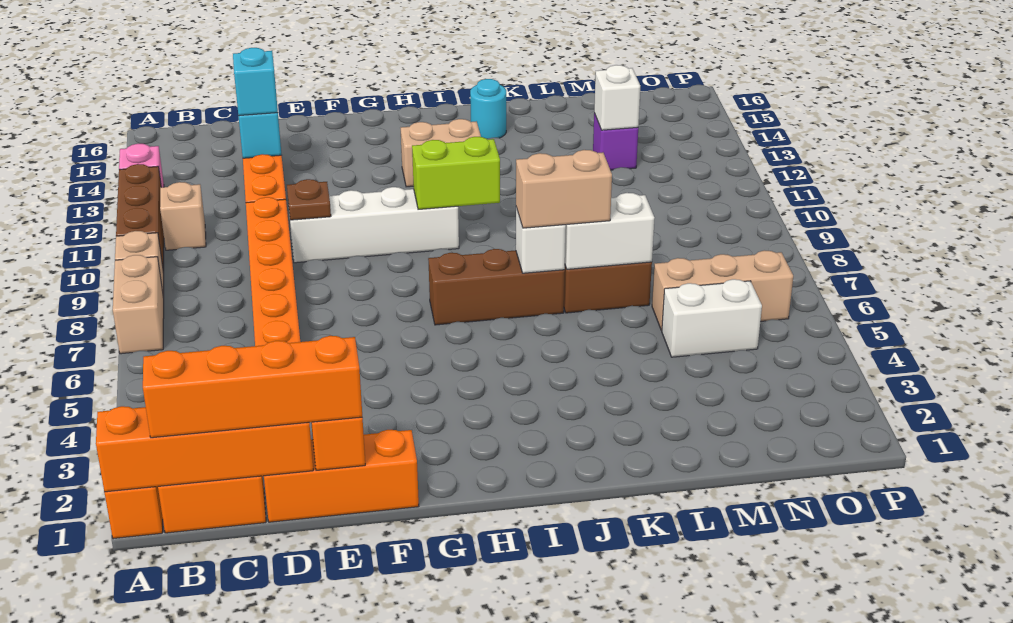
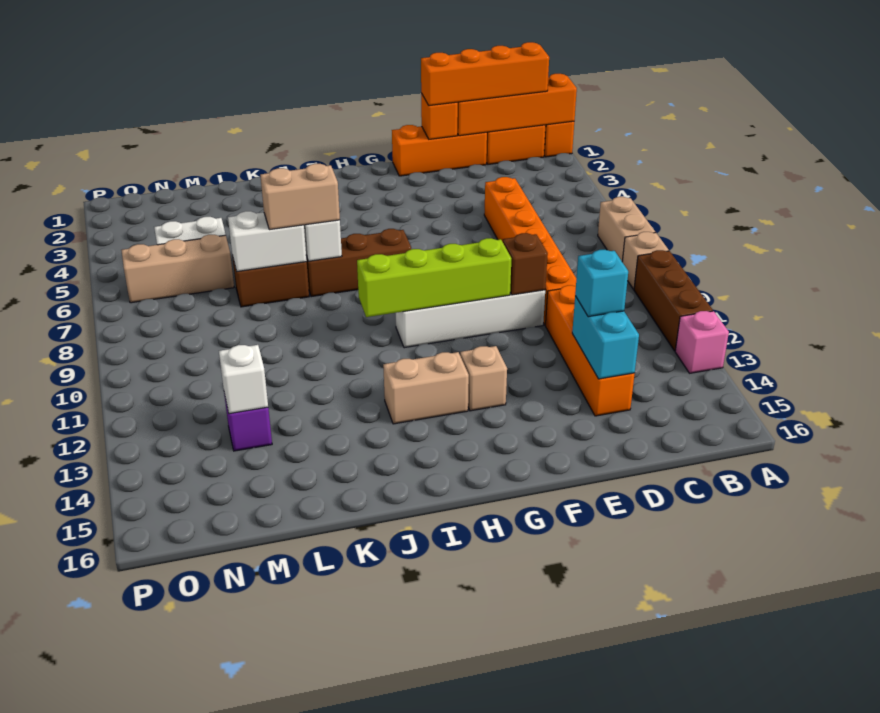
tan 1x1 brick [160,182,206,250] -> tan 1x1 brick moved to [460,346,507,411]
brown 1x1 plate [287,179,331,220] -> brown 1x1 brick [503,233,548,295]
lime 1x2 brick [412,137,500,209] -> lime 1x4 brick [357,238,511,317]
cyan 1x1 round brick [470,79,506,139] -> none

